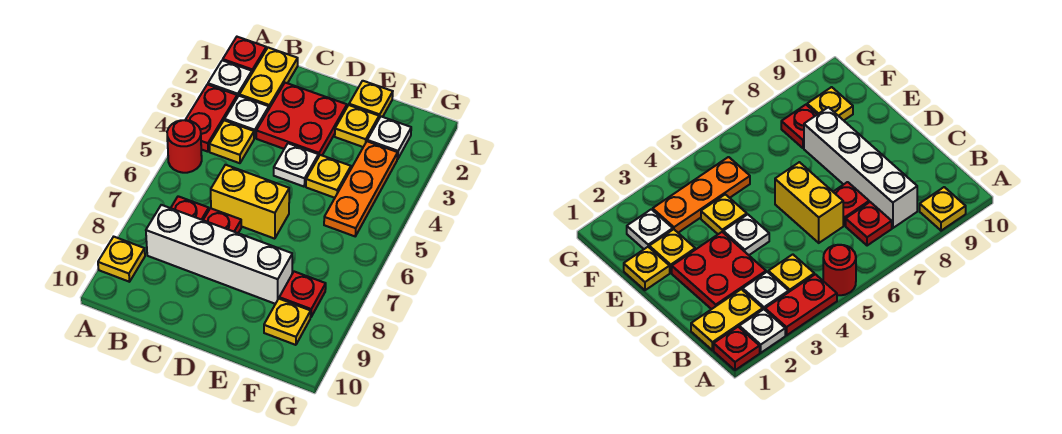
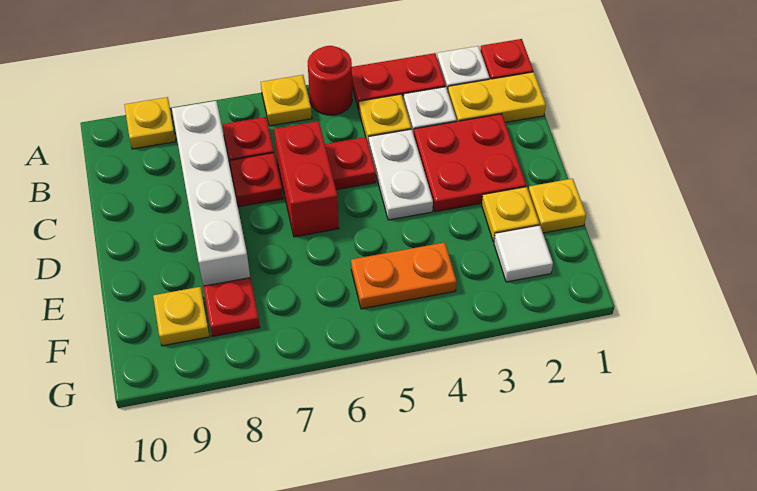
none -> red 1x1 plate [325,137,376,190]
yellow 1x2 brick [211,165,289,239] -> red 1x2 brick [274,121,339,237]
white 1x1 plate [274,143,318,187] -> white 1x2 plate [369,129,433,220]
yellow 1x1 plate [306,155,351,198] -> yellow 1x1 plate moved to [261,75,312,126]
white 1x1 plate [367,117,411,159] -> white 1x1 tile [494,225,553,282]
orange 1x3 plate [324,141,398,236] -> orange 1x2 plate [351,242,457,309]

